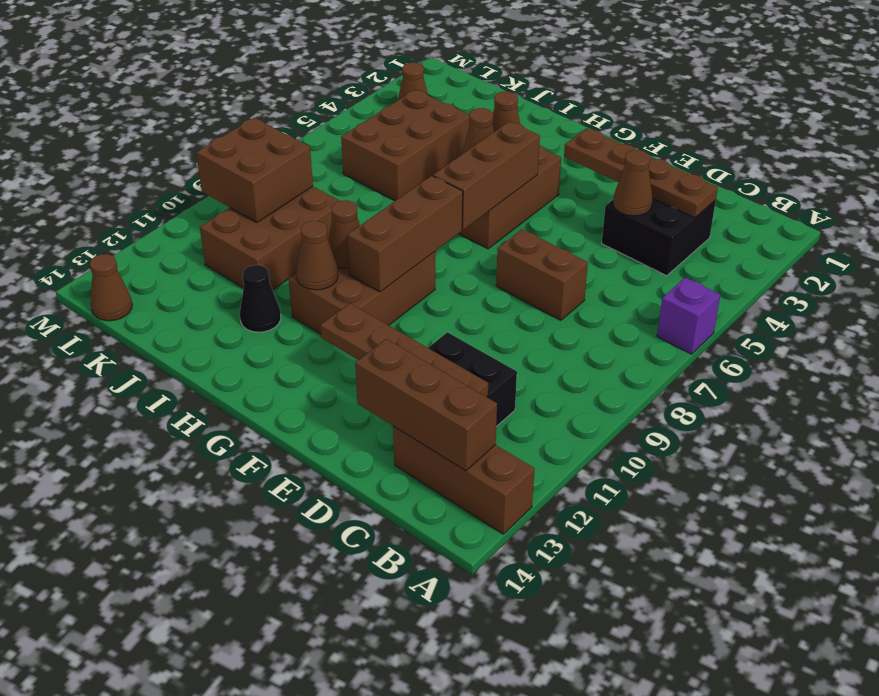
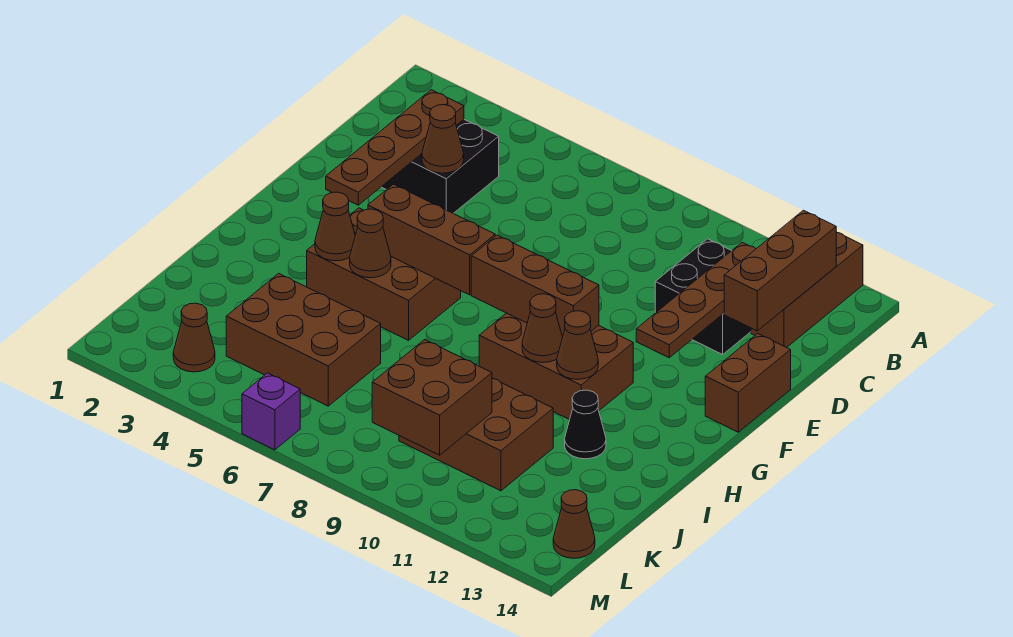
purple 1x1 brick [657,278,720,354] -> purple 1x1 brick moved to [242,373,300,450]
brown 1x2 brick [496,229,588,320] -> brown 1x2 brick moved to [705,334,791,432]

